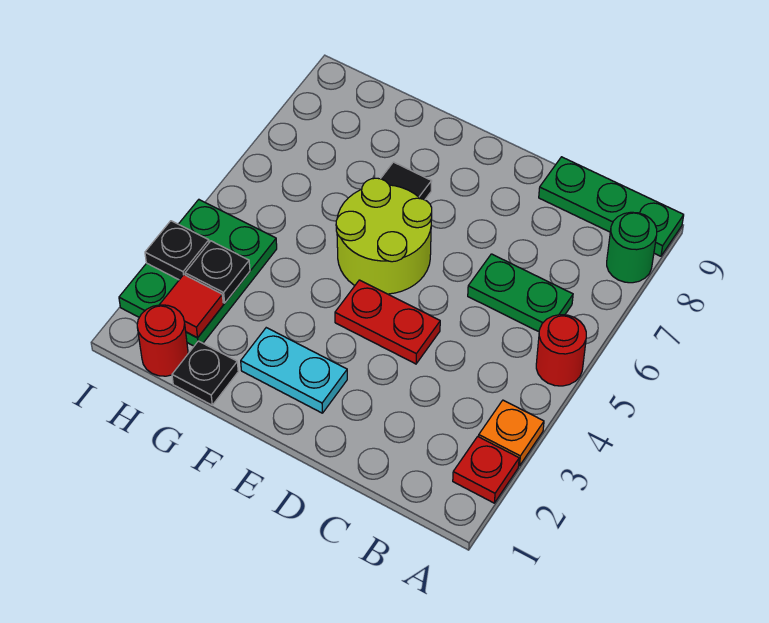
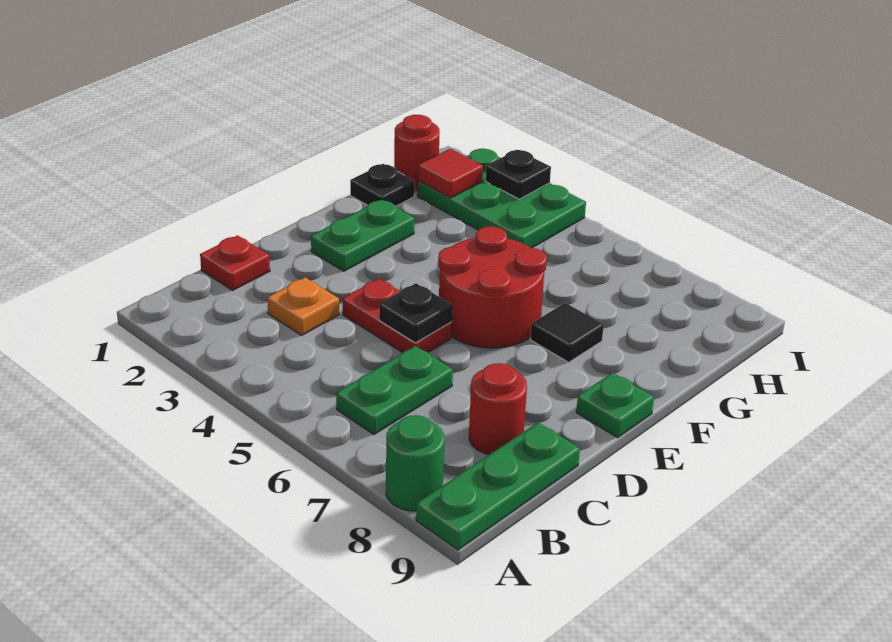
red 1x1 plate [453,437,519,503] -> red 1x1 plate moved to [200,235,270,291]
orange 1x1 plate [479,400,544,466] -> orange 1x1 plate moved to [267,278,339,335]
red 1x1 round brick [536,315,586,386] -> red 1x1 round brick moved to [469,363,527,455]
red 1x2 plate [335,280,440,364] -> red 1x2 plate turned to [342,279,452,353]
cyan 1x2 plate [241,328,347,413] -> green 1x2 plate [311,200,414,271]
lime 2x2 round brick [336,178,432,294] -> red 2x2 round brick [438,227,547,348]
none -> green 1x1 plate [576,373,654,438]
black 1x1 plate [185,241,250,303] -> black 1x1 plate moved to [379,283,452,343]

